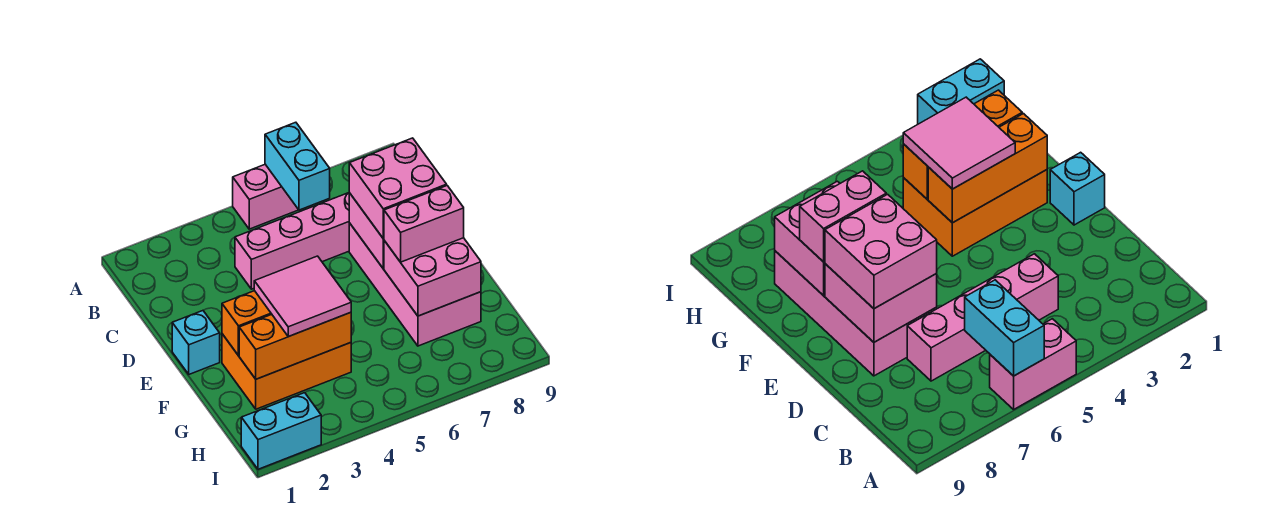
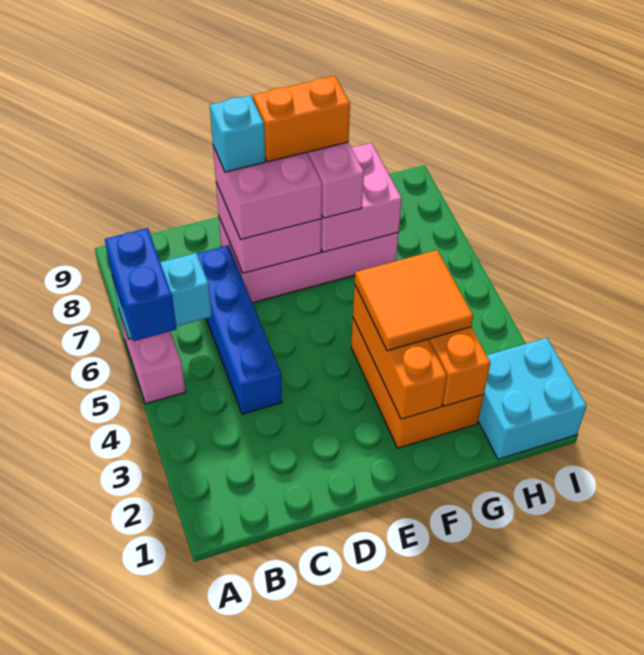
none -> blue 1x2 brick [105,228,177,341]
pink 1x4 brick [235,193,349,289] -> blue 1x4 brick [197,245,282,414]
cyan 1x1 brick [172,311,220,374] -> cyan 1x1 brick moved to [210,95,265,172]
none -> orange 1x2 brick [253,76,350,162]
pink 2x2 tile [254,256,351,337] -> orange 2x2 tile [355,250,473,351]
cyan 1x2 brick [241,393,321,469] -> cyan 2x2 brick [478,338,587,459]

